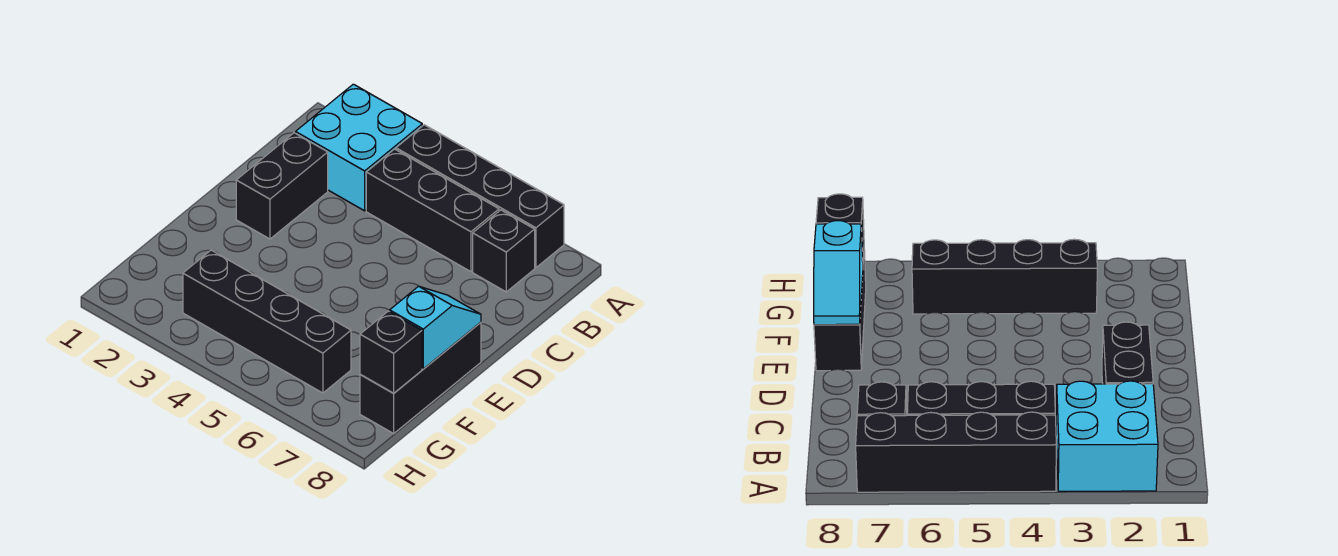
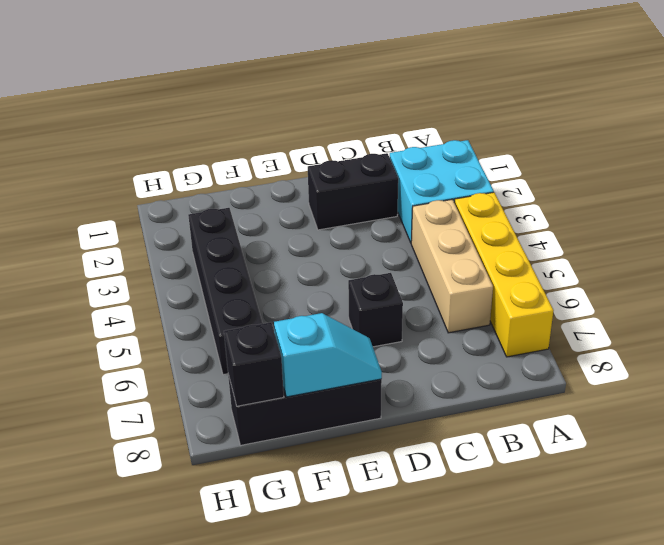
black 1x4 brick [396,125,564,268] -> yellow 1x4 brick [454,192,554,357]
black 1x3 brick [366,149,499,272] -> tan 1x3 brick [411,199,493,333]
black 1x1 brick [473,210,535,292] -> black 1x1 brick moved to [348,273,403,347]

